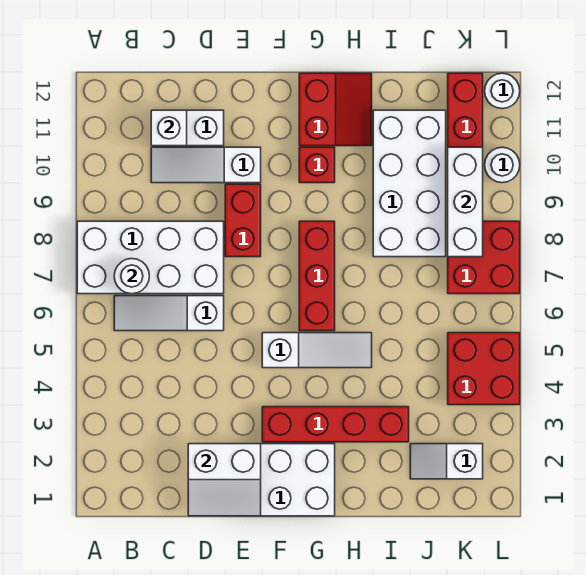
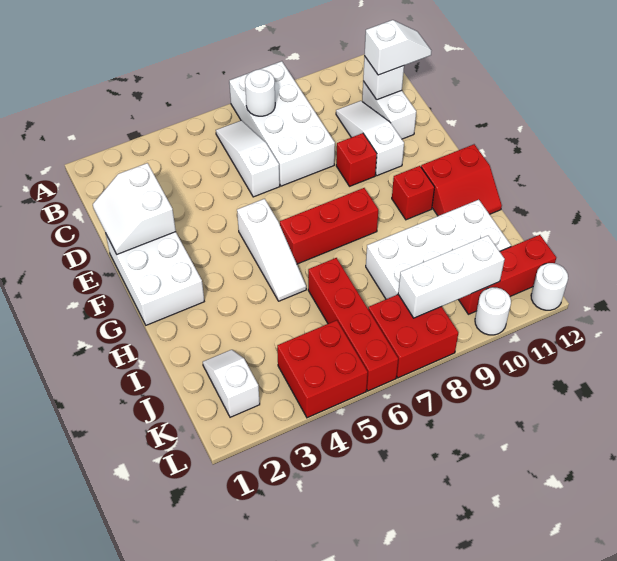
none -> white 1x2 slope [364,20,431,75]
red 1x2 brick [225,184,261,257] -> red 1x1 brick [336,133,377,186]
red 1x4 brick [262,407,409,442] -> red 1x4 brick moved to [308,258,398,391]

